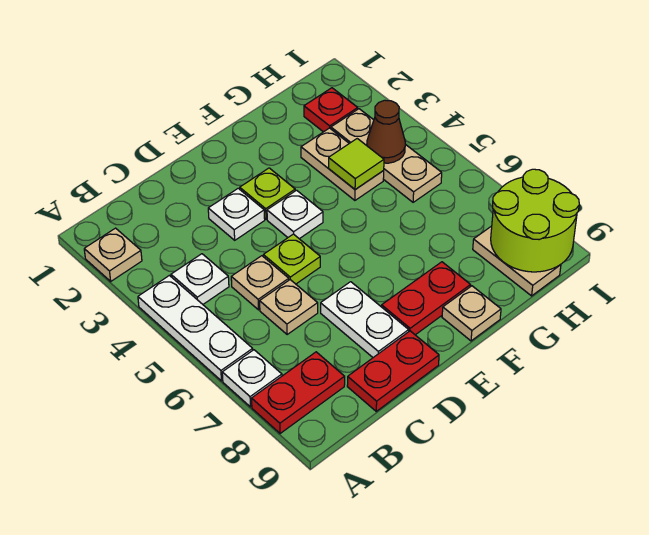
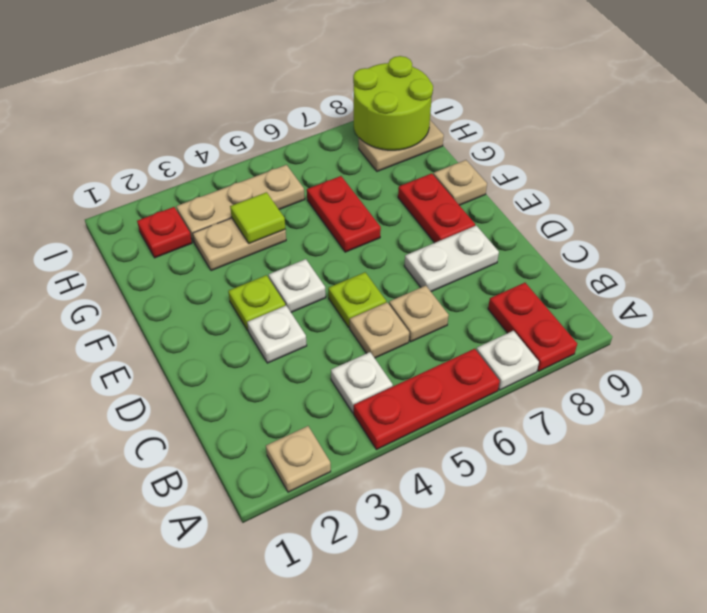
white 1x3 plate [138,275,253,381] -> red 1x3 plate [354,349,500,450]
red 1x2 plate [347,331,439,411] -> red 1x2 plate moved to [307,176,381,252]
brown 1x1 cone [367,100,405,163] -> none

